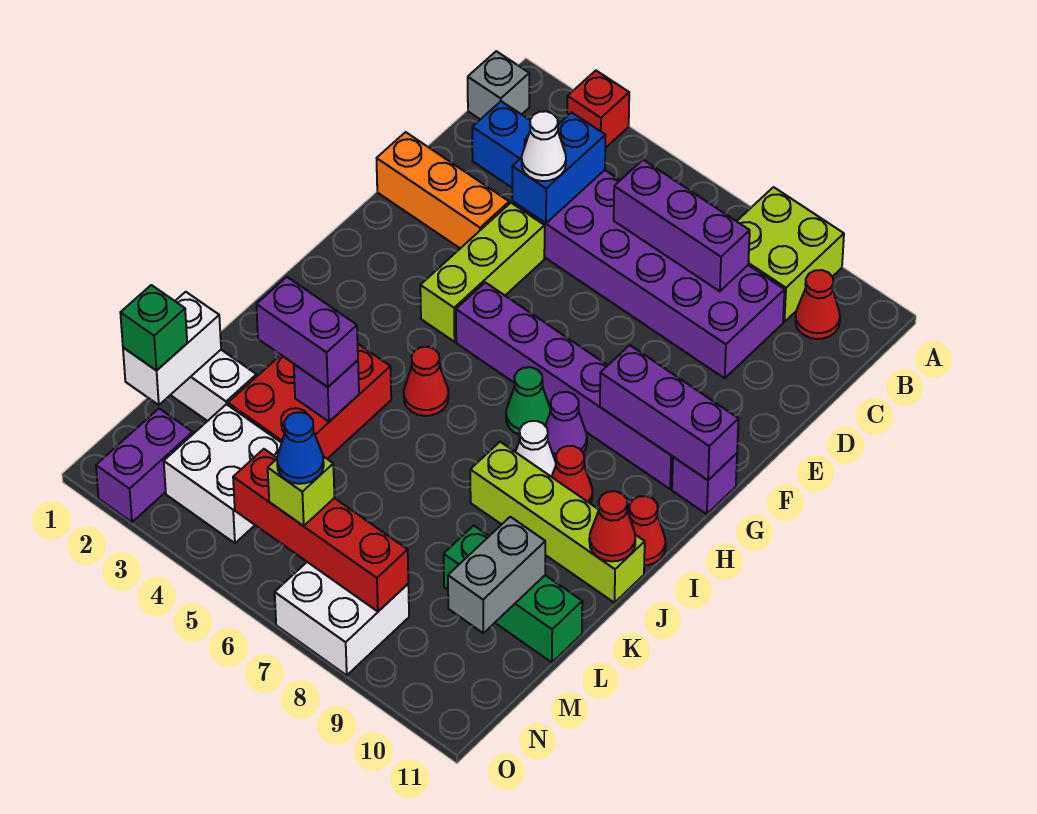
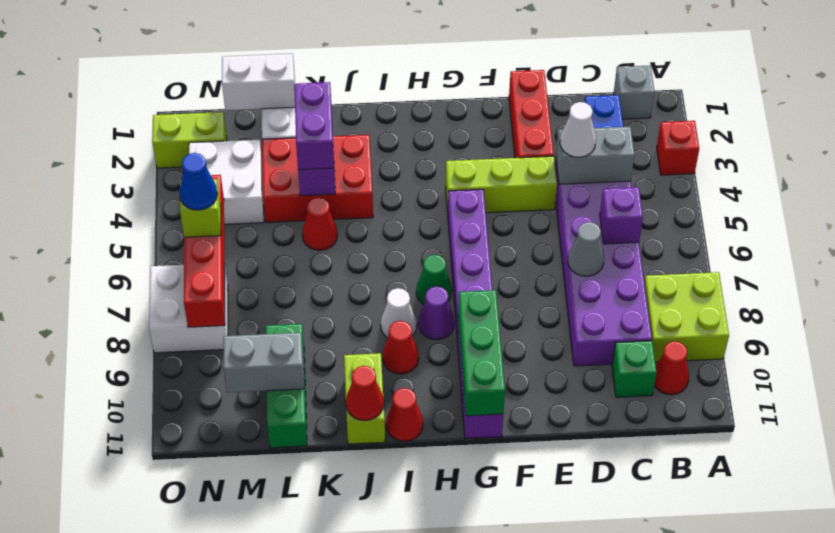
blue 1x2 brick [512,112,606,223] -> grey 1x2 brick [556,127,635,184]
purple 1x3 brick [614,160,750,291] -> purple 1x1 brick [600,187,643,244]
none -> grey 1x1 cone [568,222,604,276]
orange 1x3 brick [377,132,509,248] -> red 1x3 brick [509,70,554,158]
purple 1x3 brick [600,345,739,480] -> green 1x3 brick [458,290,505,416]
red 1x1 cone [404,347,448,416] -> red 1x1 cone moved to [302,198,337,250]
lime 1x4 brick [470,442,645,603] -> lime 1x2 brick [344,353,385,444]
green 1x1 brick [120,285,187,371] -> green 1x1 brick moved to [612,341,657,397]
purple 1x2 brick [96,409,193,522] -> lime 1x2 brick [152,112,227,168]

